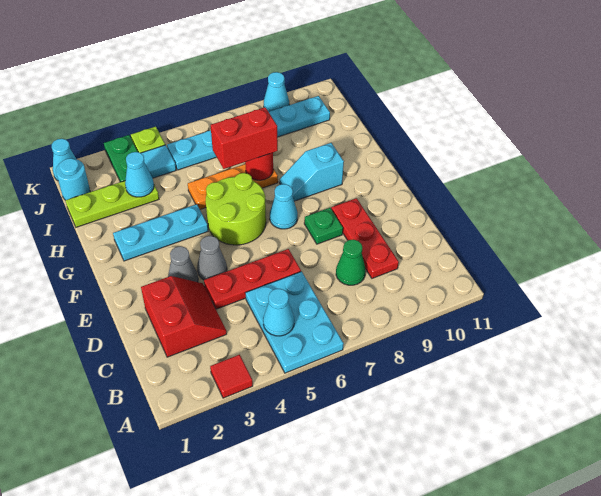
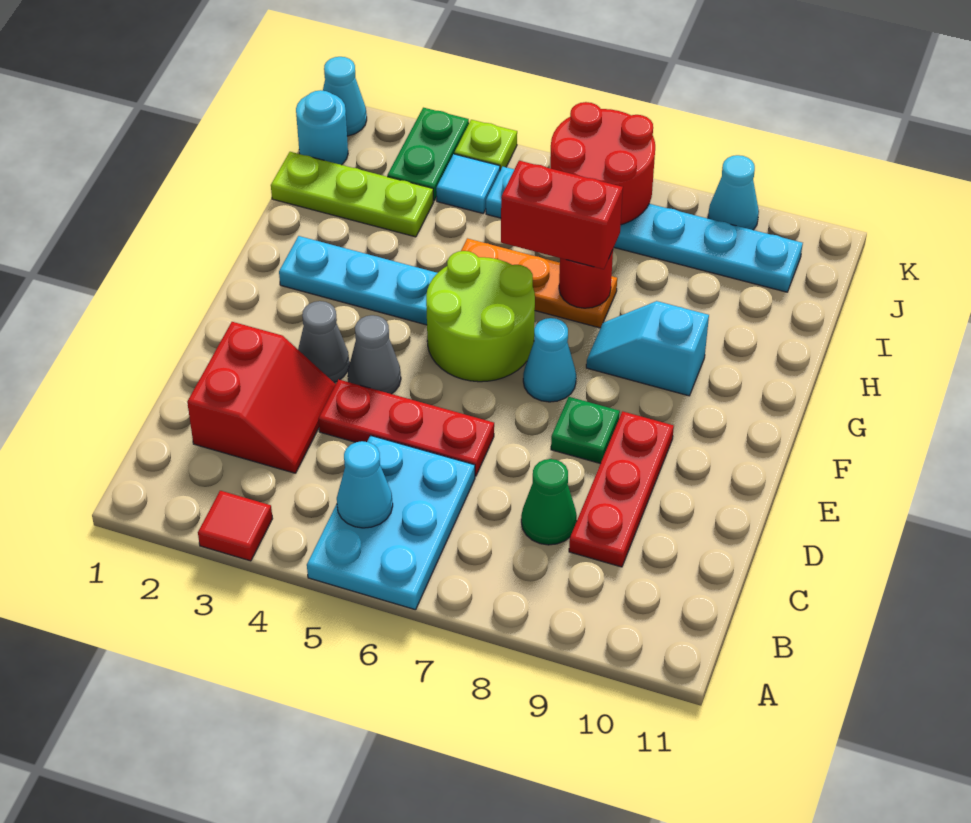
cyan 1x1 cone [125,152,154,197] -> none
none -> red 2x2 round brick [550,102,655,225]

